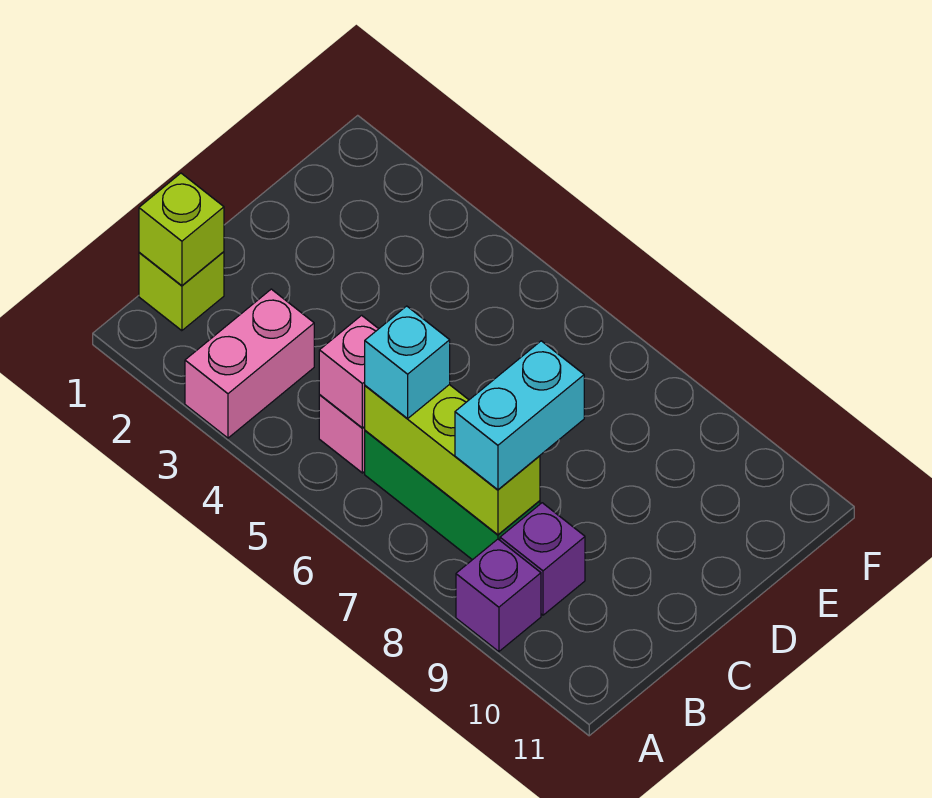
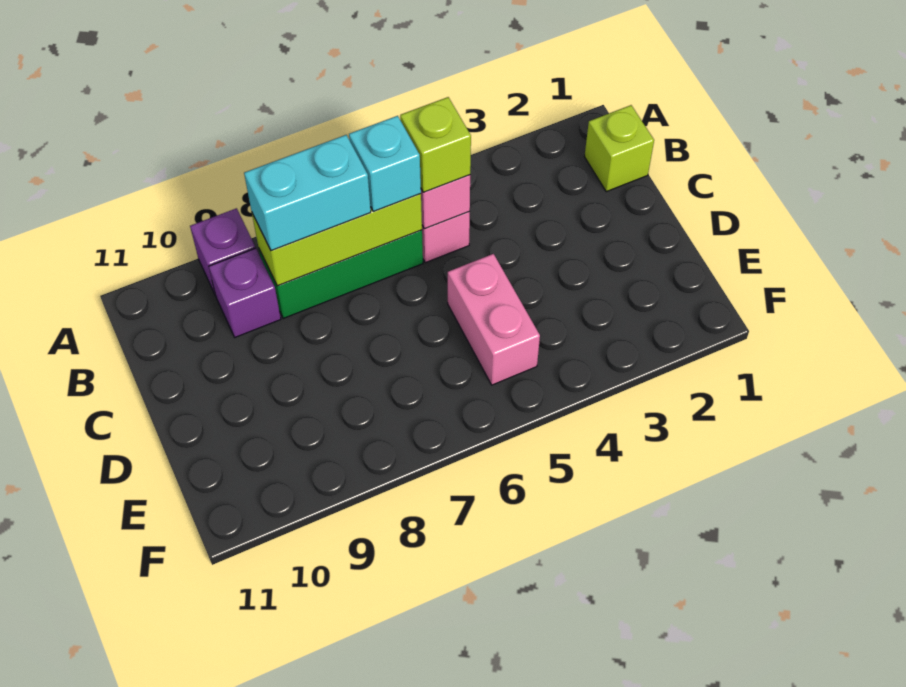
pink 1x2 brick [185,289,314,438] -> pink 1x2 brick moved to [448,254,540,385]
lime 1x1 brick [139,173,224,286] -> lime 1x1 brick moved to [400,97,471,192]
cyan 1x2 brick [455,341,584,490] -> cyan 1x2 brick turned to [244,135,371,251]

